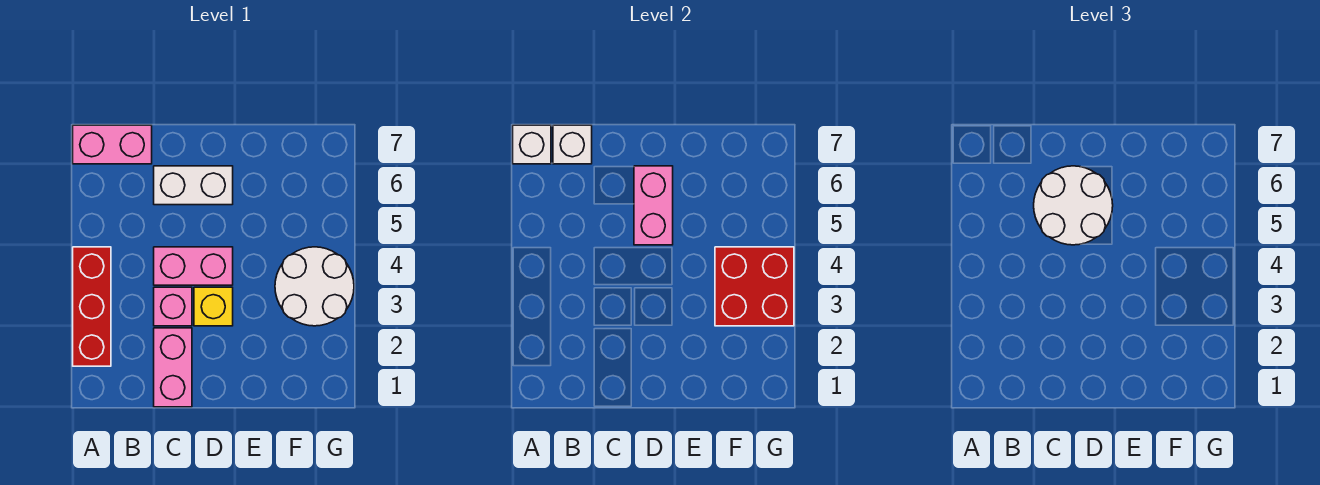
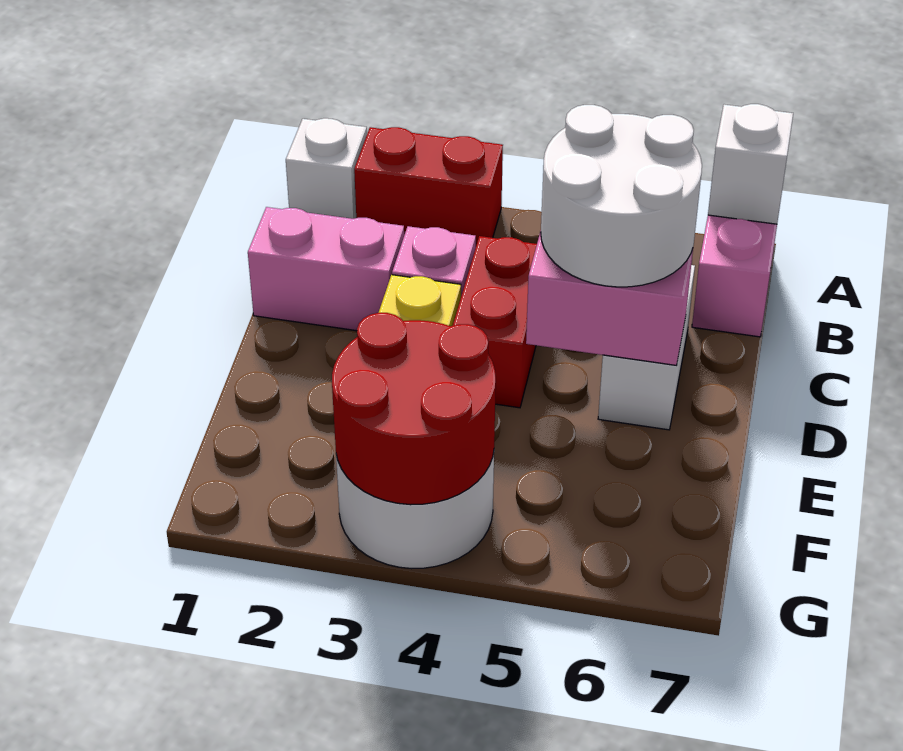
red 1x3 brick [73,247,111,366] -> red 1x2 brick [354,127,503,245]
white 1x1 brick [553,125,592,164] -> white 1x1 brick moved to [286,118,367,219]
pink 1x2 brick [154,247,233,285] -> red 1x2 brick [453,236,537,408]
red 2x2 brick [715,247,794,326] -> red 2x2 round brick [332,313,496,505]

